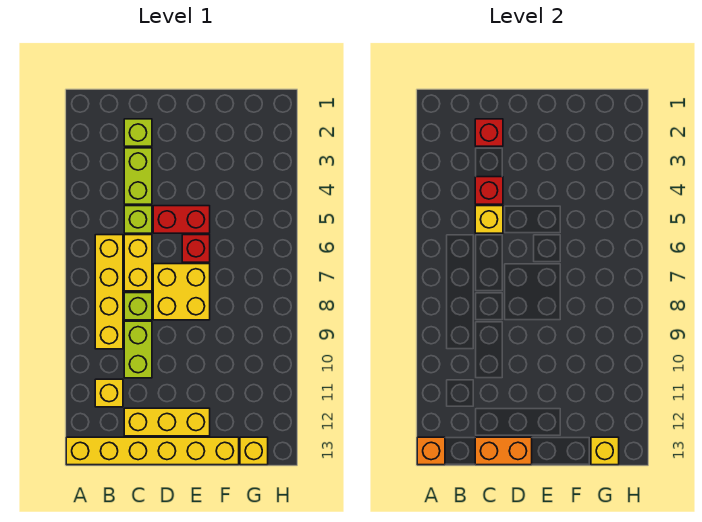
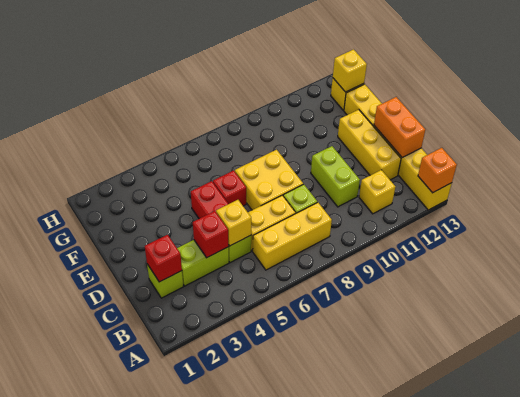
yellow 1x4 brick [95,235,123,349] -> yellow 1x3 brick [253,202,332,270]
lime 1x2 brick [124,321,152,378] -> lime 1x2 brick turned to [311,146,360,207]

